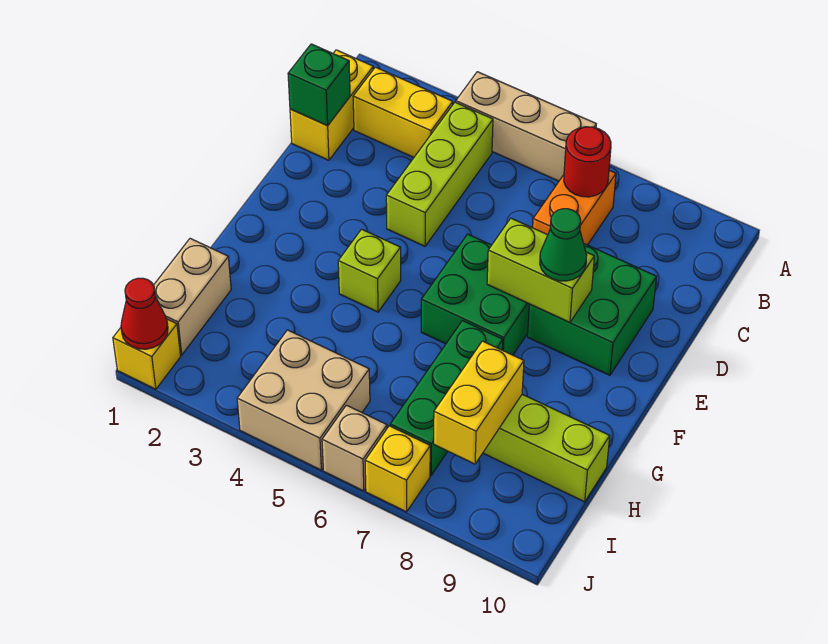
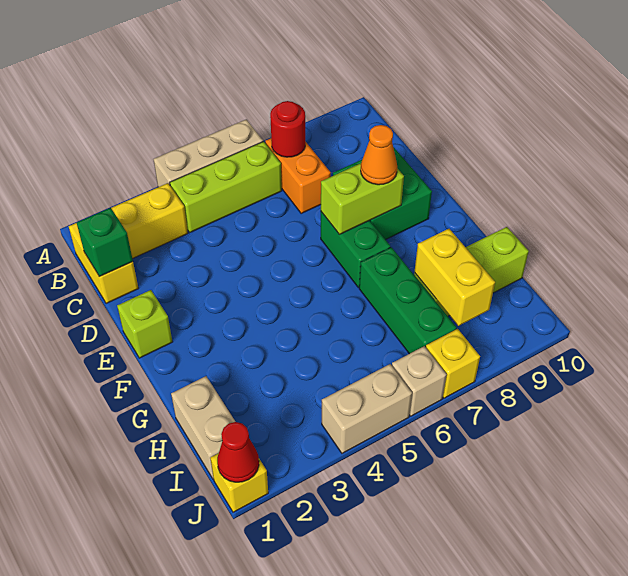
lime 1x3 brick [386,102,493,246] -> lime 1x3 brick turned to [170,141,282,232]
green 2x2 brick [421,234,529,355] -> green 1x2 brick [321,212,390,288]
green 1x1 cone [540,209,587,281] -> orange 1x1 cone [361,125,397,185]
lime 1x1 brick [338,229,401,312] -> lime 1x1 brick moved to [117,290,172,358]
tan 2x2 brick [237,330,370,470] -> tan 1x2 brick [322,364,412,453]

